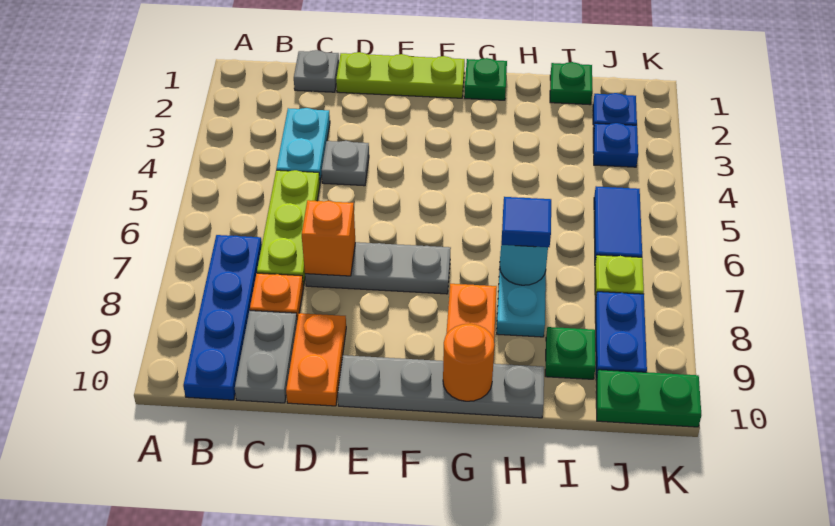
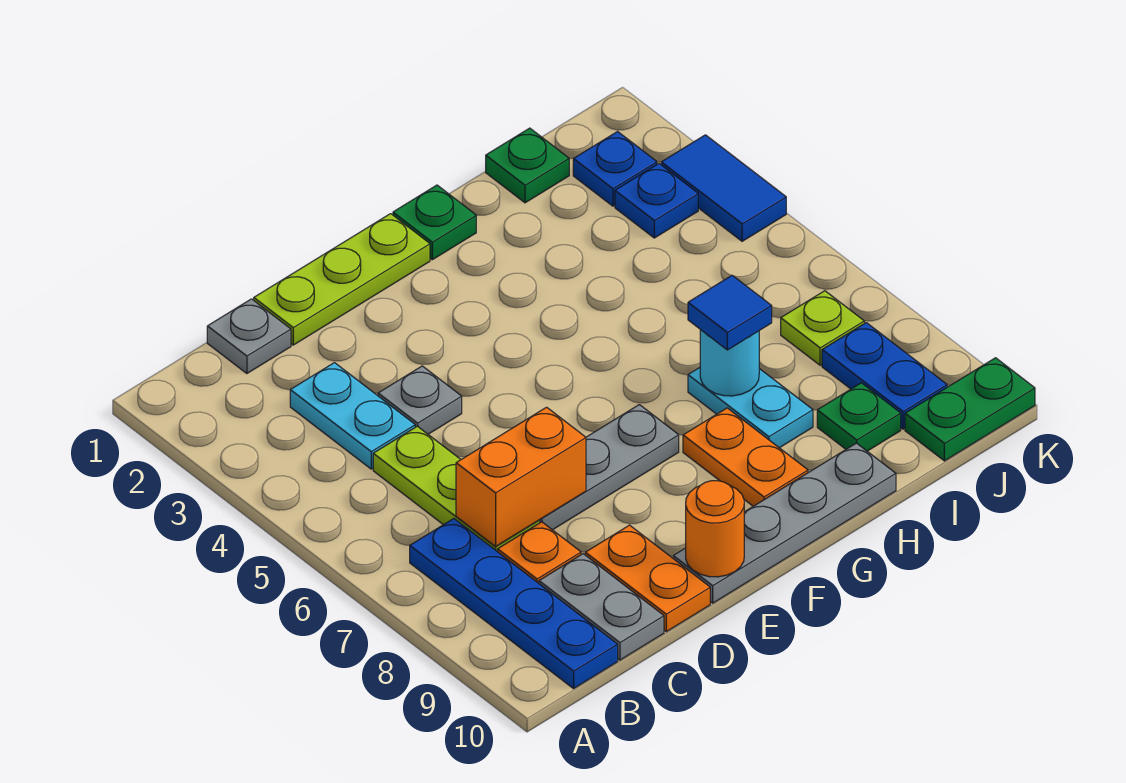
orange 1x1 brick [302,200,355,276] -> orange 1x2 brick [456,407,586,546]
orange 1x1 round brick [443,324,494,401] -> orange 1x1 round brick moved to [686,481,744,577]
blue 1x2 tile [594,186,642,262] -> blue 1x2 tile moved to [661,135,786,241]

